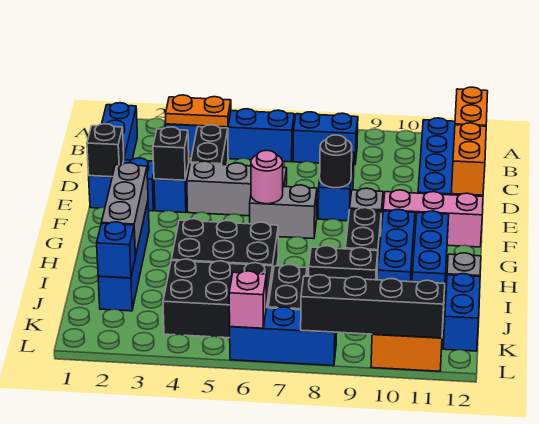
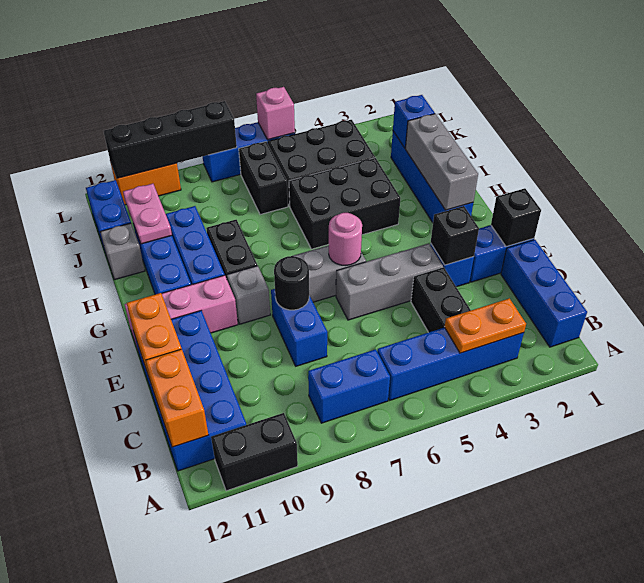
black 1x2 brick [309,246,378,280] -> black 1x2 brick moved to [211,413,298,491]
none -> pink 1x2 plate [123,184,172,244]

